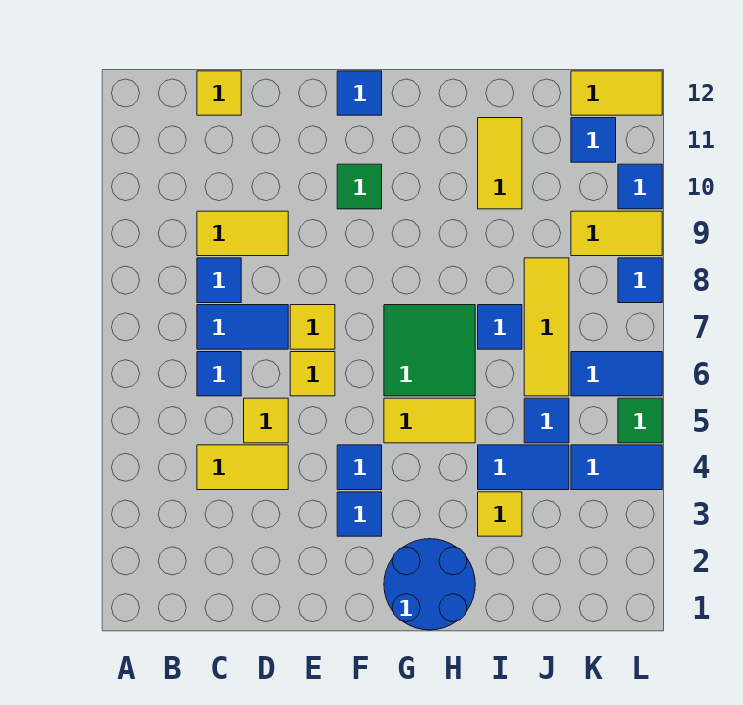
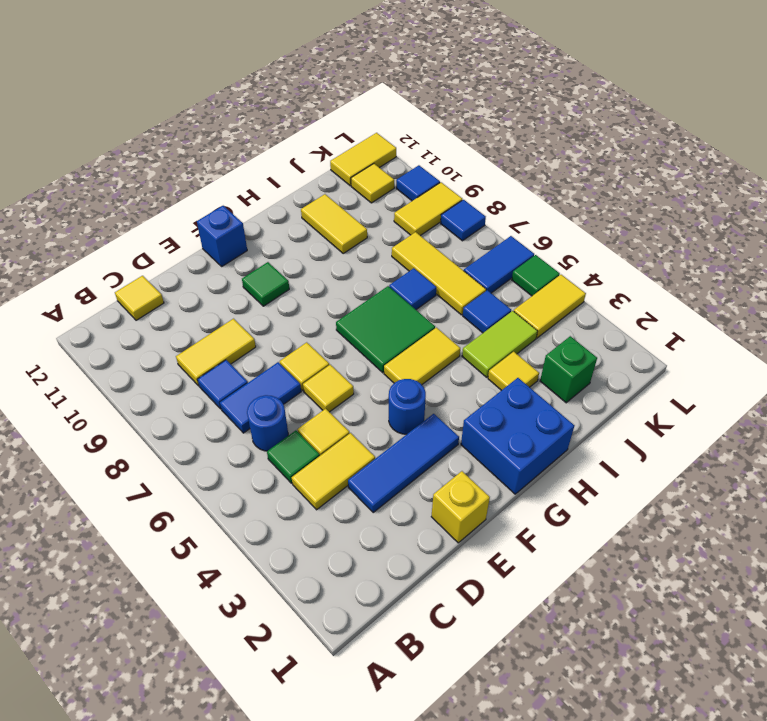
none -> green 1x1 tile [267,430,320,483]
blue 1x1 tile [197,352,241,396] -> blue 1x1 round brick [247,395,288,451]
none -> yellow 1x1 brick [431,471,490,543]
blue 1x1 tile [337,492,382,536] -> blue 1x3 tile [348,414,459,512]
blue 1x1 tile [337,445,382,490] -> blue 1x1 round brick [389,379,426,434]
blue 1x1 tile [337,71,382,115] -> blue 1x1 brick [197,206,247,266]
blue 2x2 round brick [384,539,475,630] -> blue 2x2 brick [461,378,575,494]
blue 1x2 tile [478,445,569,490] -> lime 1x2 tile [462,311,537,377]
none -> green 1x1 brick [540,336,597,403]
blue 1x2 tile [571,445,662,490] -> yellow 1x2 tile [514,275,586,338]
blue 1x1 tile [571,118,616,162] -> yellow 1x1 tile [351,164,394,203]

